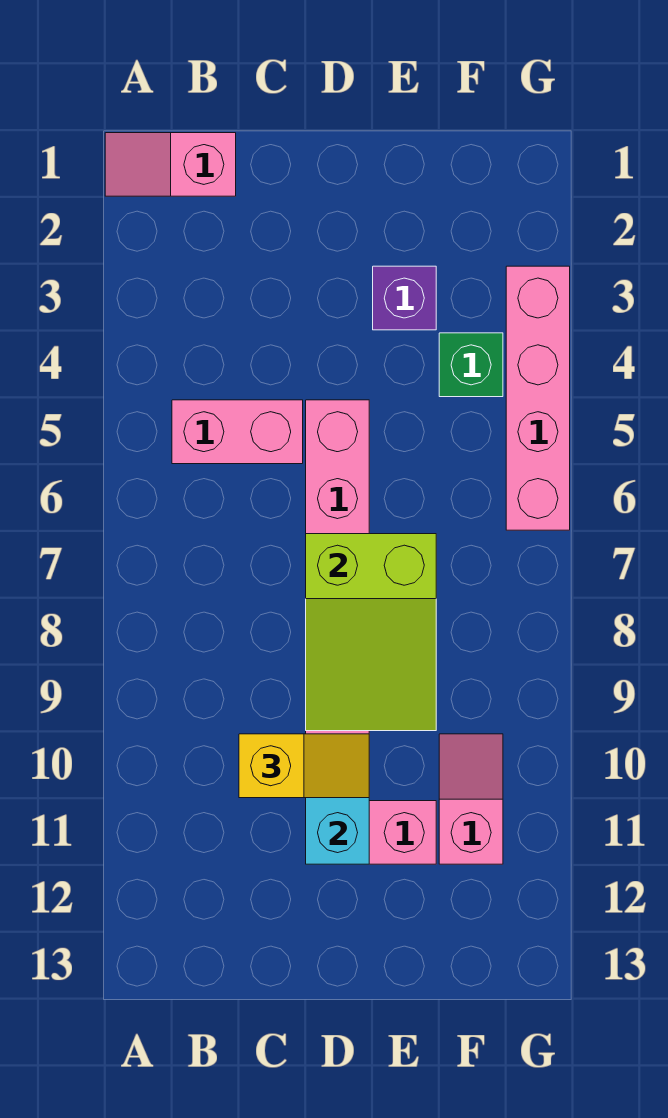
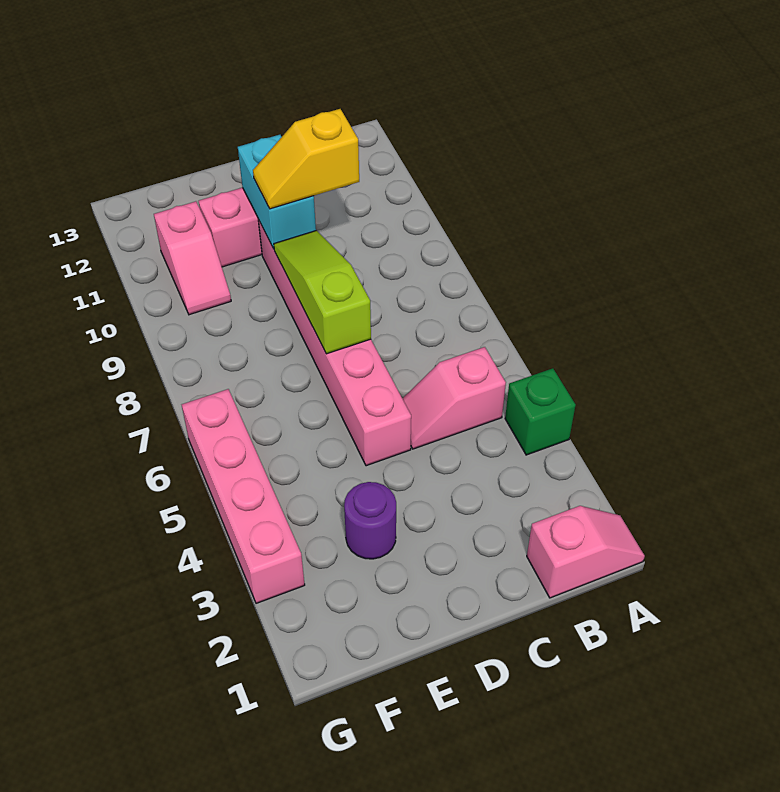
pink 1x2 brick [172,400,303,464] -> pink 1x2 slope [402,347,506,449]
lime 2x3 slope [306,534,436,731] -> lime 1x3 slope [274,230,371,354]
purple 1x1 brick [373,266,436,330] -> purple 1x1 round brick [344,482,396,559]
green 1x1 brick [439,333,503,397] -> green 1x1 brick moved to [505,368,576,455]

